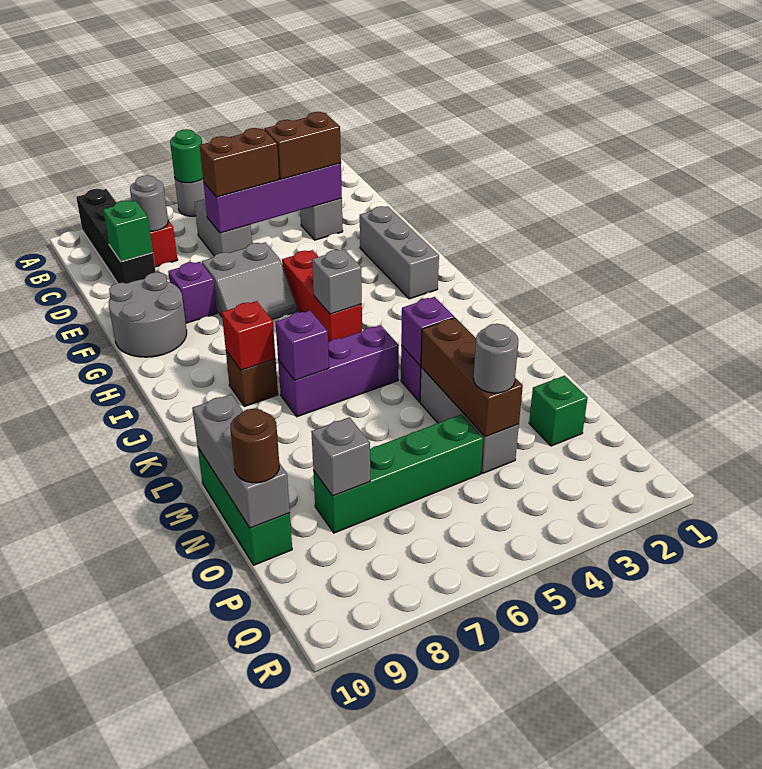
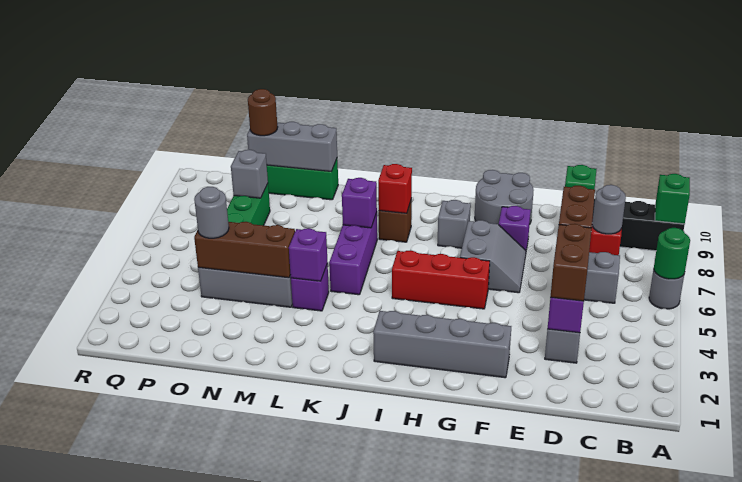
grey 1x3 brick [360,206,439,299] -> grey 1x4 brick [373,311,511,378]
grey 2x2 slope [202,242,297,320] -> grey 2x2 slope turned to [460,220,526,293]
grey 1x1 brick [312,249,362,314] -> grey 1x1 brick moved to [438,200,471,248]
green 1x1 brick [529,376,588,446] -> green 1x1 brick moved to [655,174,690,224]

